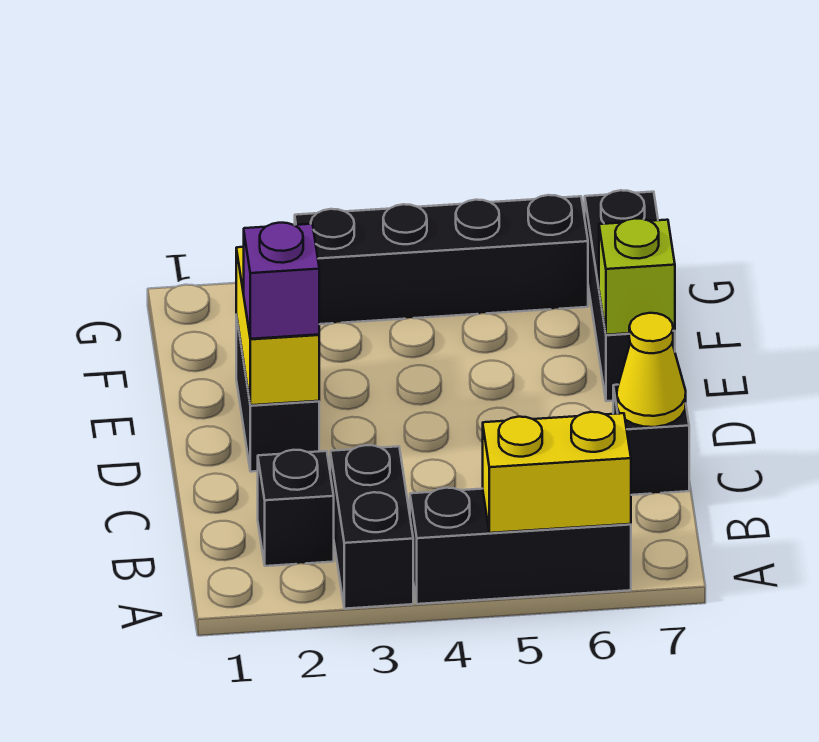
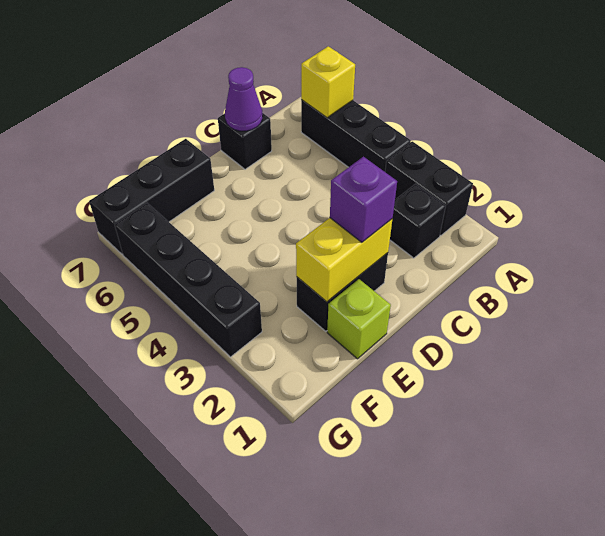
black 1x2 brick [330,445,413,609] -> black 1x2 brick turned to [385,141,473,235]
yellow 1x2 brick [483,412,631,533] -> yellow 1x1 brick [301,46,355,118]
yellow 1x1 cone [617,313,686,427] -> purple 1x1 cone [225,67,263,131]
lime 1x1 brick [599,219,675,335] -> lime 1x1 brick moved to [327,279,391,359]

